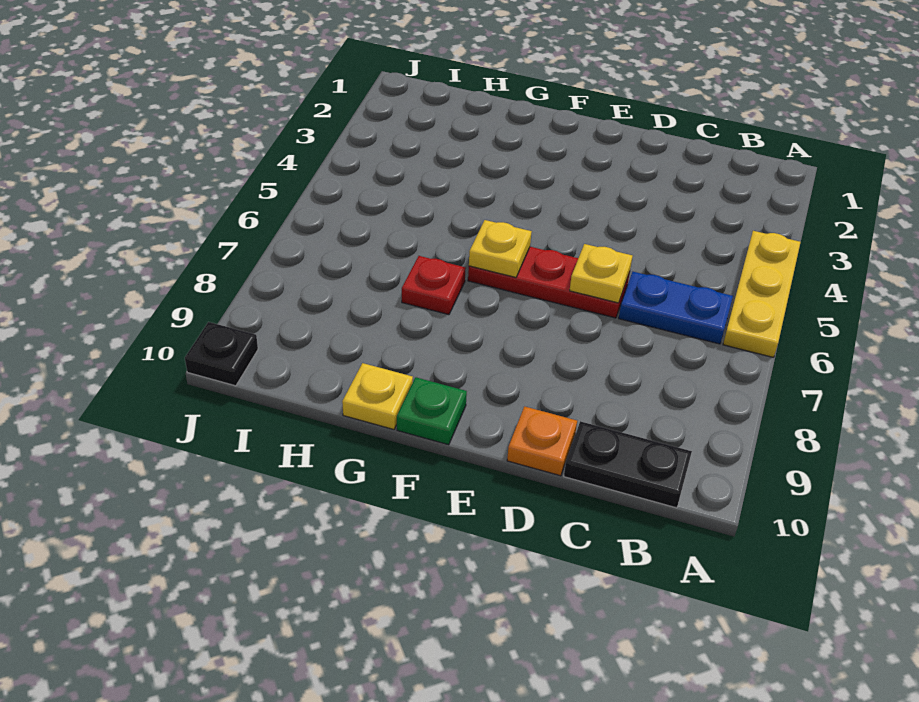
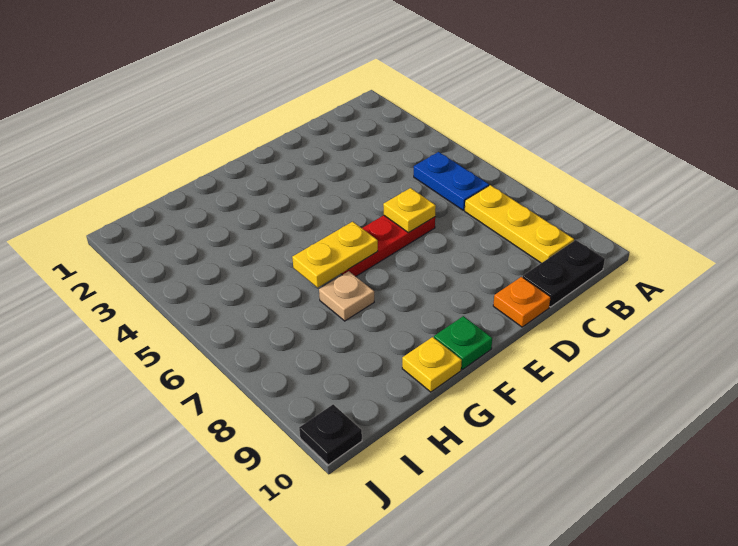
yellow 1x3 plate [723,231,801,357] -> yellow 1x3 plate moved to [465,185,574,263]
blue 1x2 plate [619,272,733,344] -> blue 1x2 plate turned to [414,152,489,210]
yellow 1x1 plate [469,220,532,277] -> yellow 1x2 plate [292,222,378,287]
red 1x1 plate [402,256,465,315] -> tan 1x1 plate [319,271,374,321]

